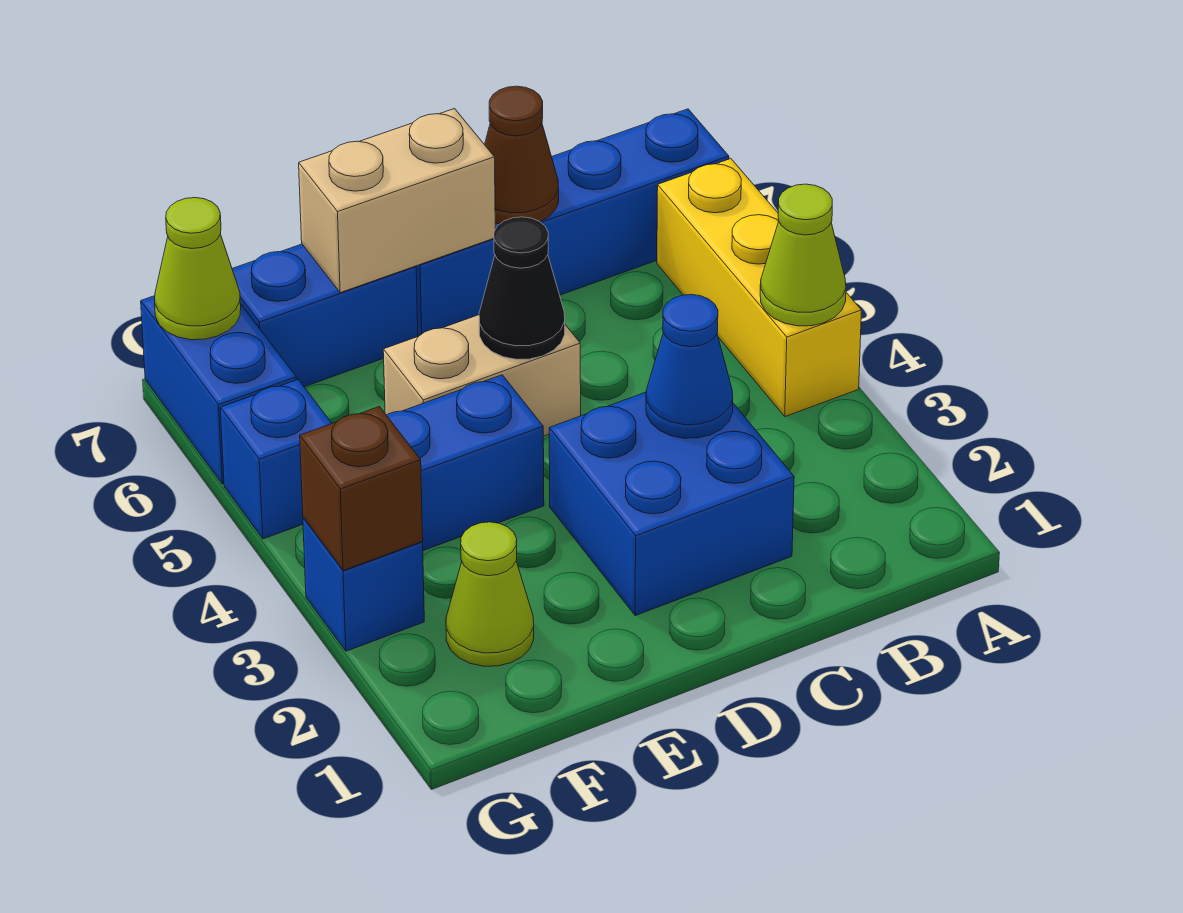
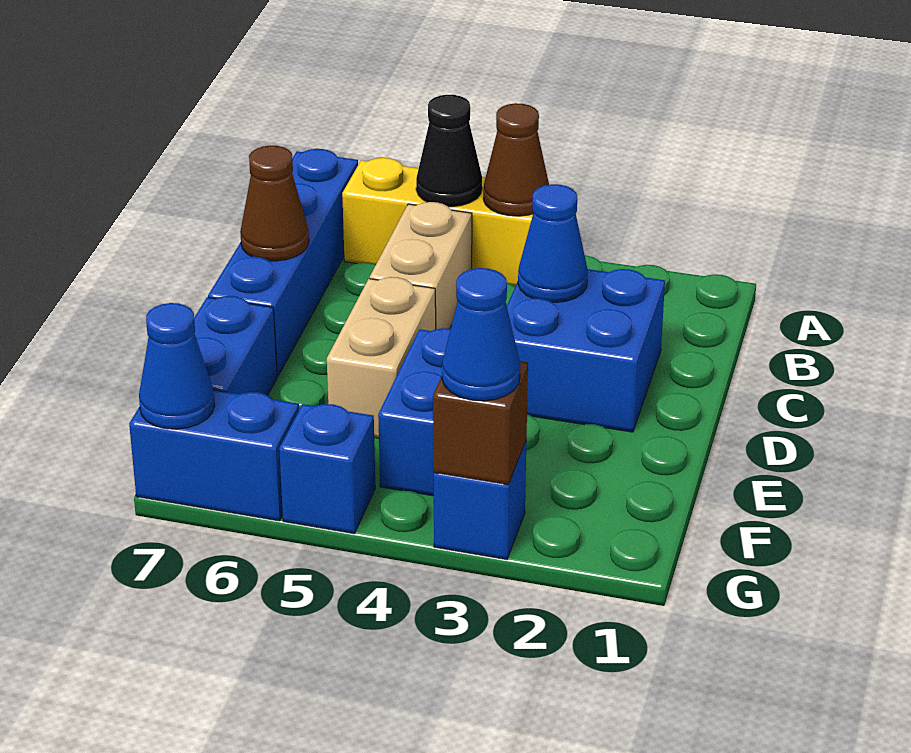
lime 1x1 cone [760,184,846,326] -> brown 1x1 cone [483,103,549,216]
black 1x1 cone [479,217,565,359] -> black 1x1 cone moved to [416,95,482,207]
tan 1x2 brick [299,109,495,293] -> tan 1x2 brick moved to [370,202,472,329]
lime 1x1 cone [446,522,534,666] -> none
none -> blue 1x1 cone [442,268,520,401]
lime 1x1 cone [155,198,241,340] -> blue 1x1 cone [139,303,215,429]

